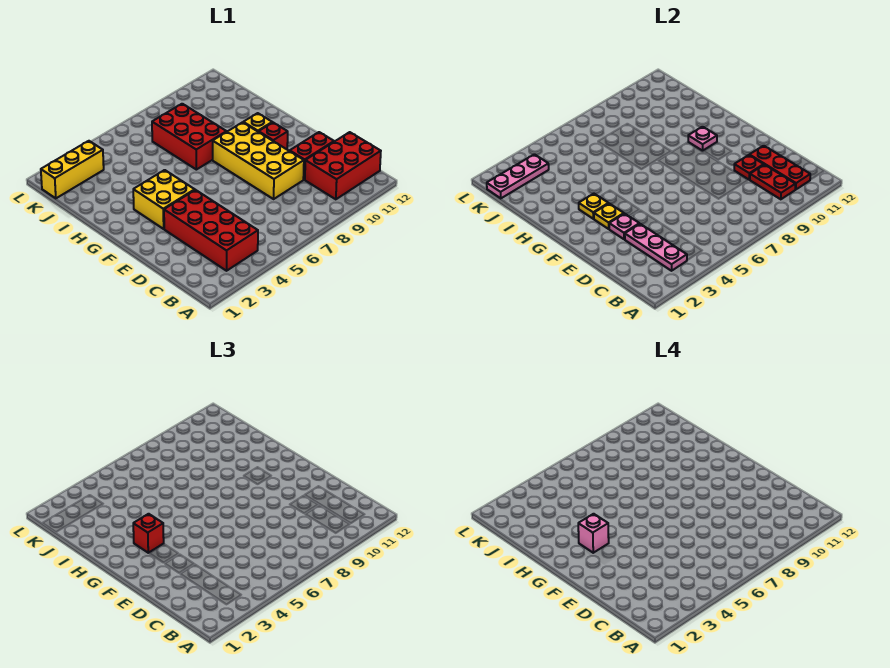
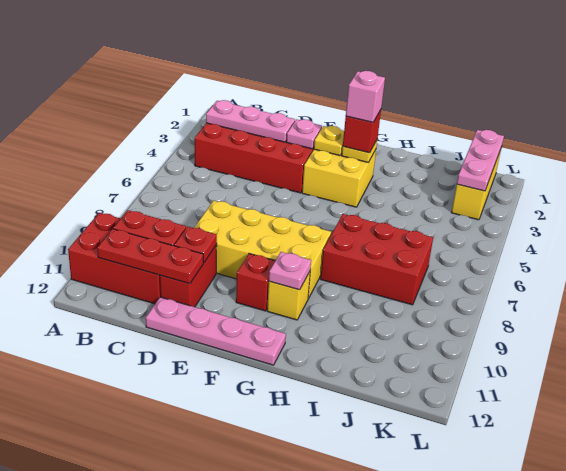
red 2x3 brick [305,132,381,199] -> red 2x3 brick turned to [68,213,161,304]
none -> pink 1x4 plate [146,297,286,365]

